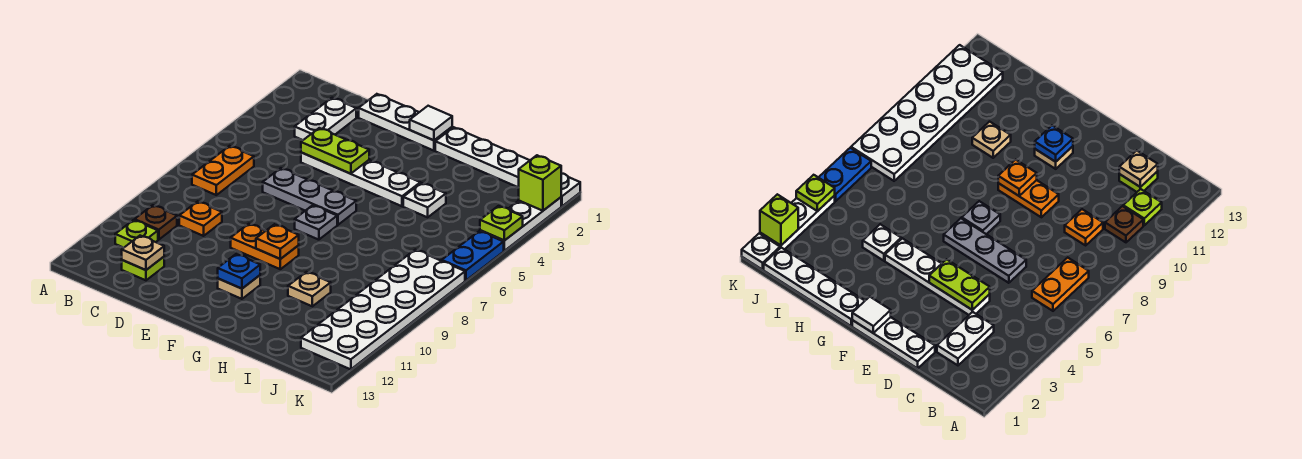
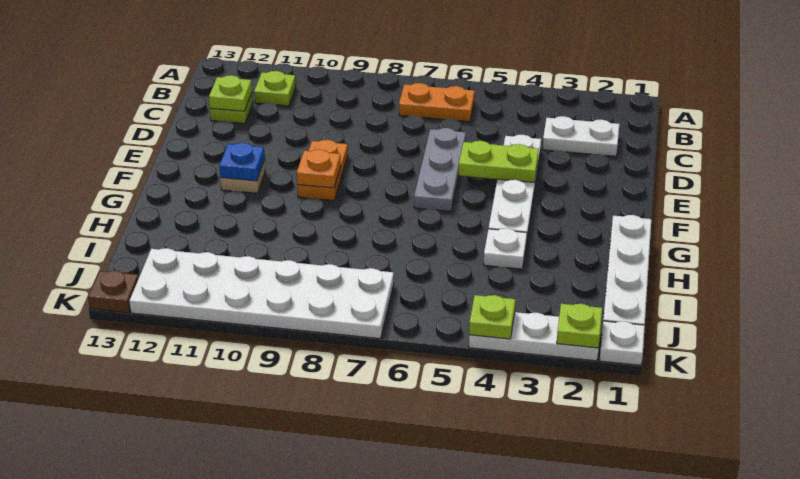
brown 1x1 plate [135,205,177,240] -> brown 1x1 plate moved to [88,271,139,313]
orange 1x1 plate [179,201,222,236] -> none
tan 1x1 plate [122,236,164,270] -> lime 1x1 plate [209,75,252,111]
white 1x3 plate [359,94,452,151] -> none
lime 1x2 plate [301,128,369,174] -> lime 1x2 plate turned to [458,141,539,183]
white 1x1 tile [410,106,452,140] -> none
grey 1x1 plate [295,205,337,240] -> none
tan 1x1 plate [288,272,331,306] -> none
lime 1x1 brick [519,155,561,211] -> lime 1x1 plate [557,304,602,348]
blue 1x2 plate [442,231,504,280] -> none

